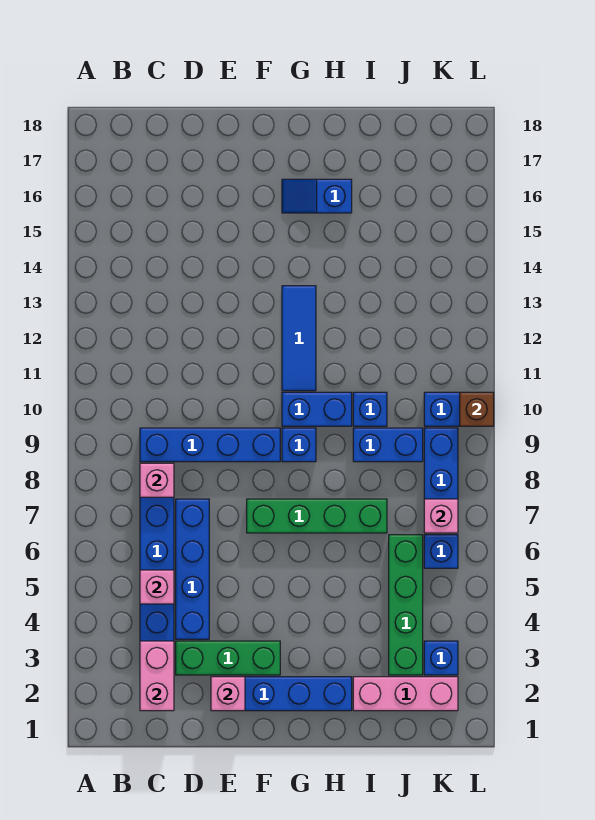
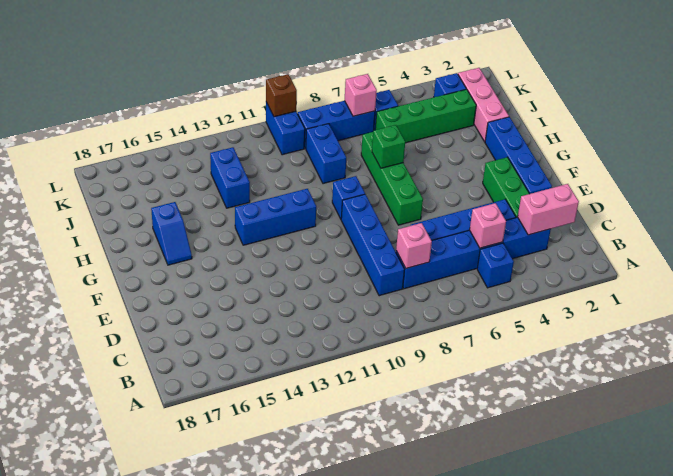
pink 1x1 brick [211,677,245,711] -> none
blue 1x2 brick [282,392,352,426] -> blue 1x2 brick moved to [210,147,250,208]
blue 1x3 tile [282,286,316,391] -> blue 1x3 brick [235,189,316,245]
none -> green 1x1 brick [372,125,405,168]
blue 1x1 brick [353,392,387,426] -> blue 1x1 brick moved to [477,243,514,288]

